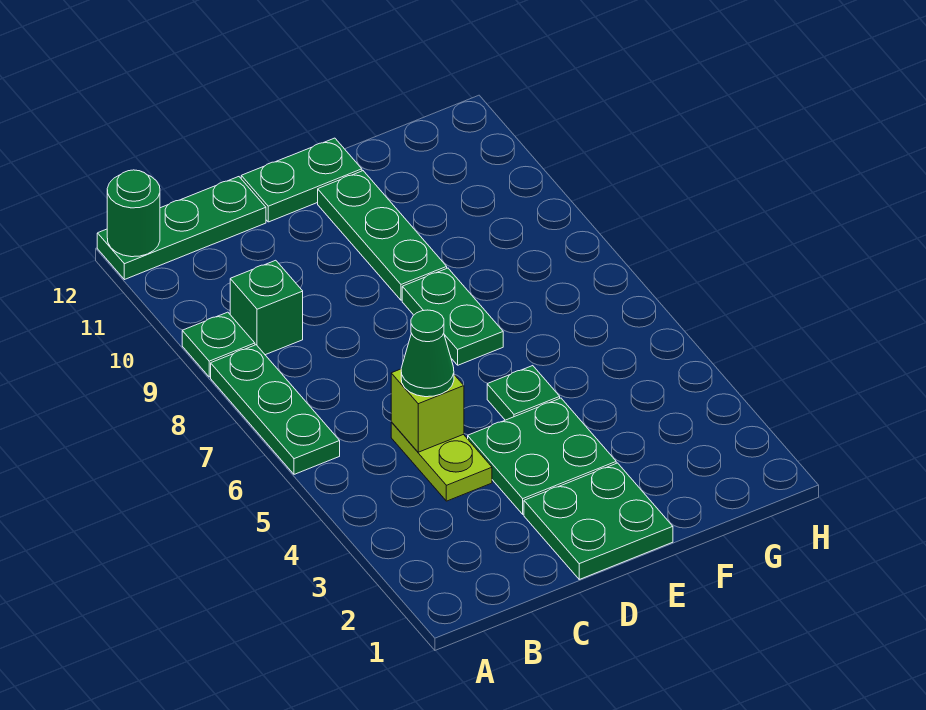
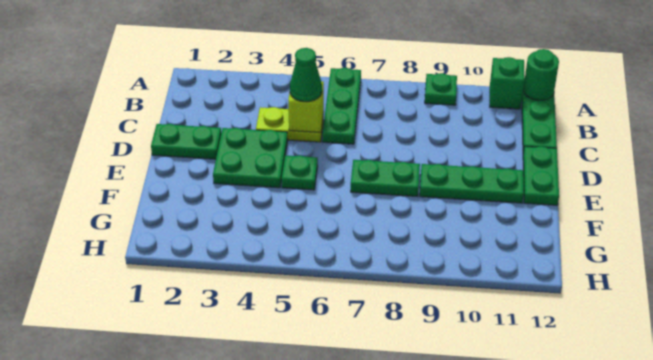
green 1x3 plate [211,345,340,474] -> green 1x3 plate turned to [322,68,361,144]
green 1x1 brick [230,260,303,355] -> green 1x1 brick moved to [490,57,525,109]
green 2x2 plate [524,463,673,579] -> green 1x2 plate [151,124,221,159]

